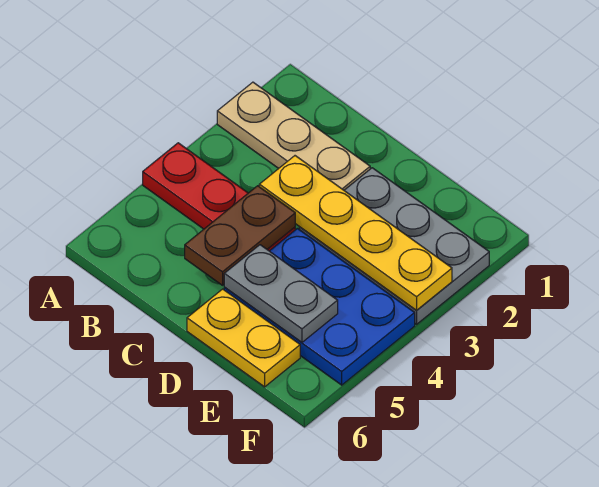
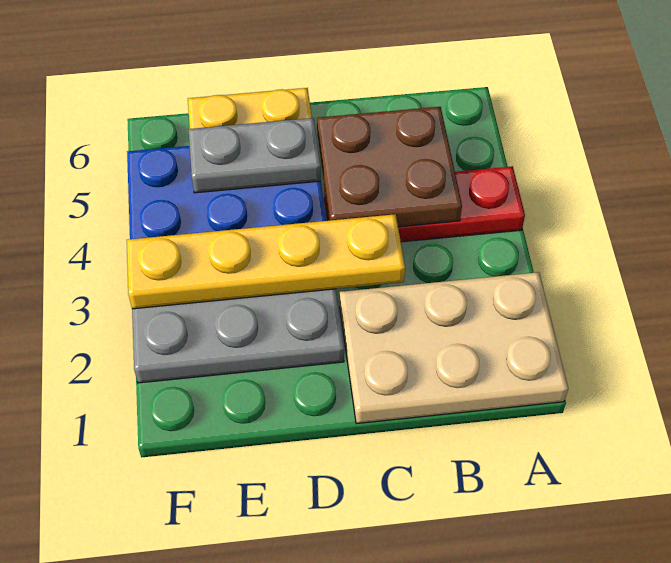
tan 1x3 plate [217,82,370,190] -> tan 2x3 plate [340,272,568,424]
brown 1x2 plate [185,186,295,285] -> brown 2x2 plate [317,107,462,227]

